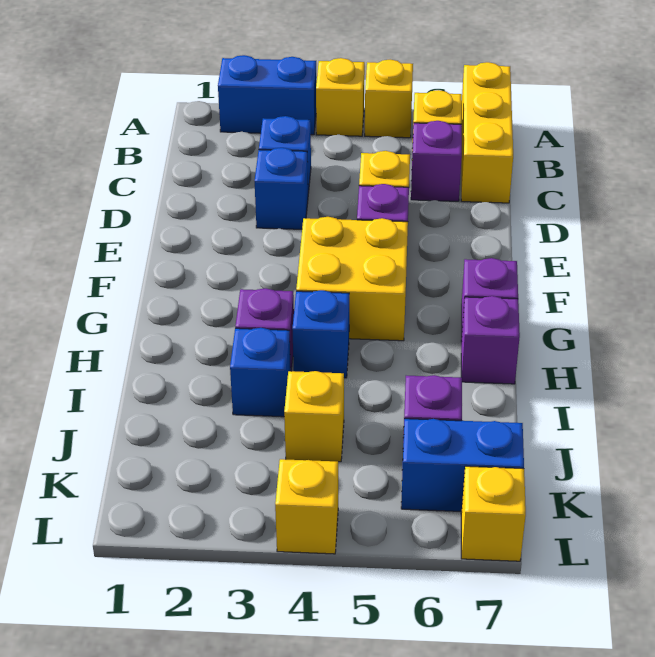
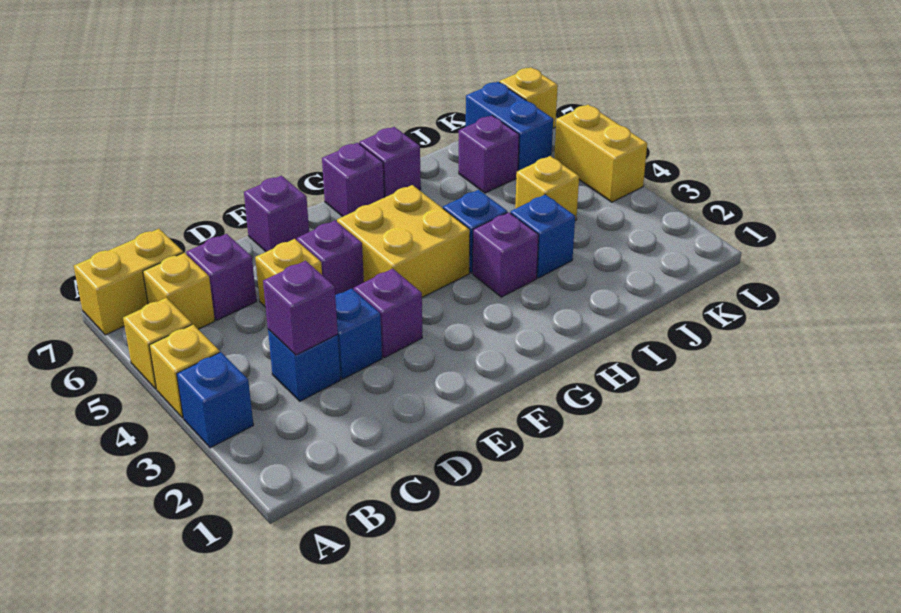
blue 1x2 brick [218,55,317,135] -> blue 1x1 brick [177,352,253,448]
yellow 1x3 brick [461,62,513,203] -> yellow 1x2 brick [74,229,183,335]
none -> purple 1x1 brick [263,261,338,355]
none -> purple 1x1 brick [354,269,422,358]
none -> purple 1x1 brick [244,176,309,252]
yellow 1x1 brick [275,459,338,554] -> yellow 1x2 brick [554,105,647,202]

